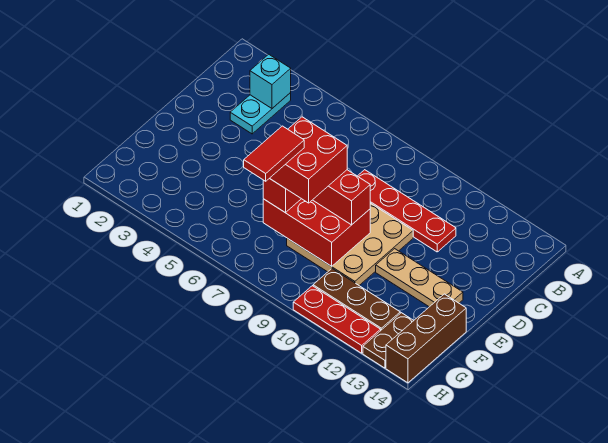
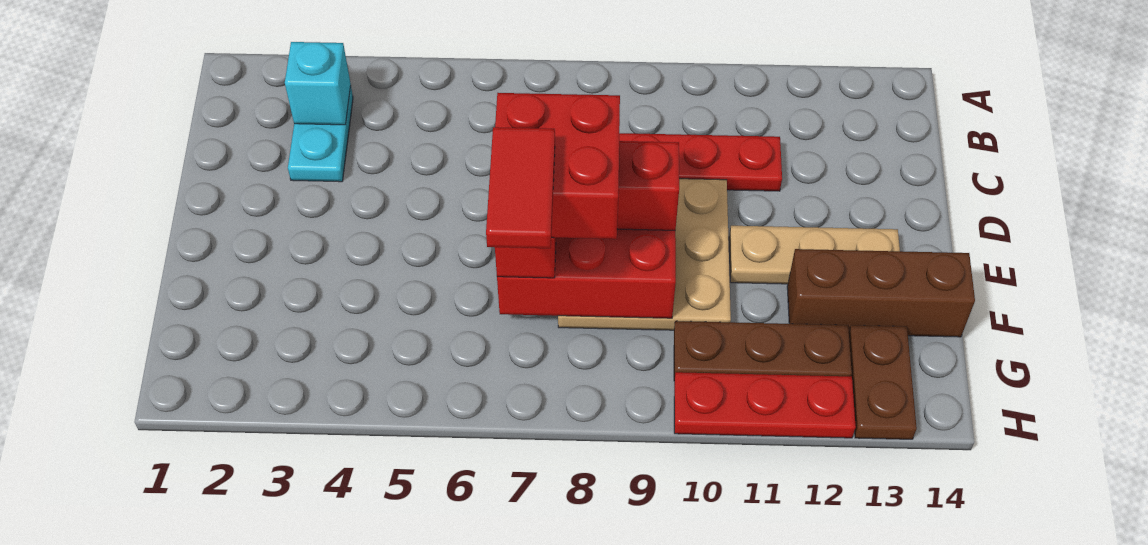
brown 1x3 brick [386,294,466,383] -> brown 1x3 brick turned to [787,249,975,337]

